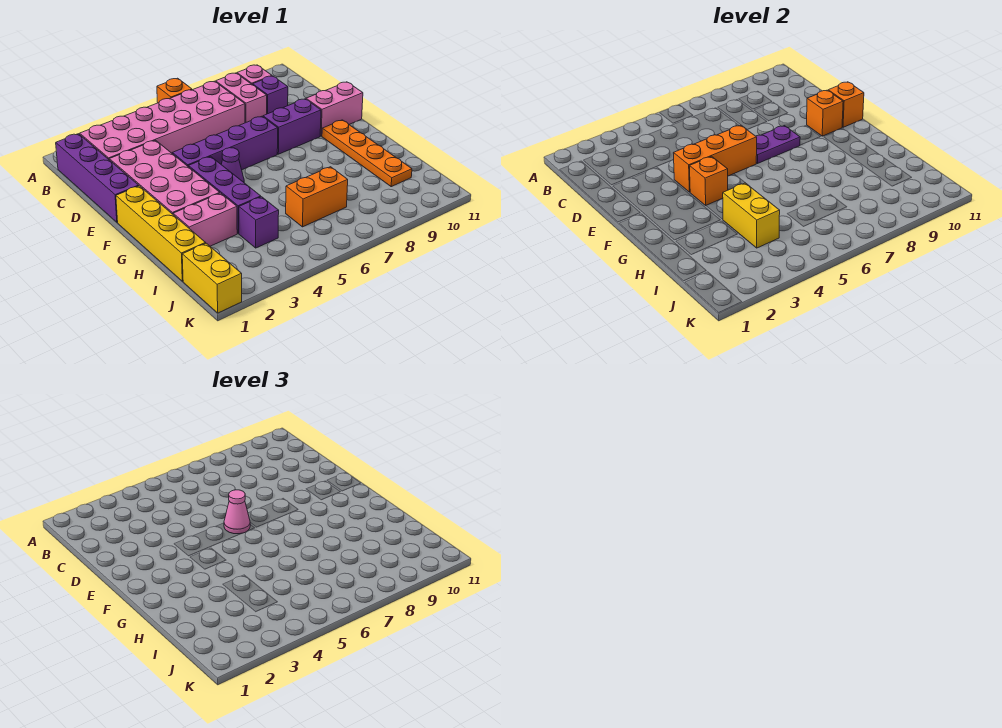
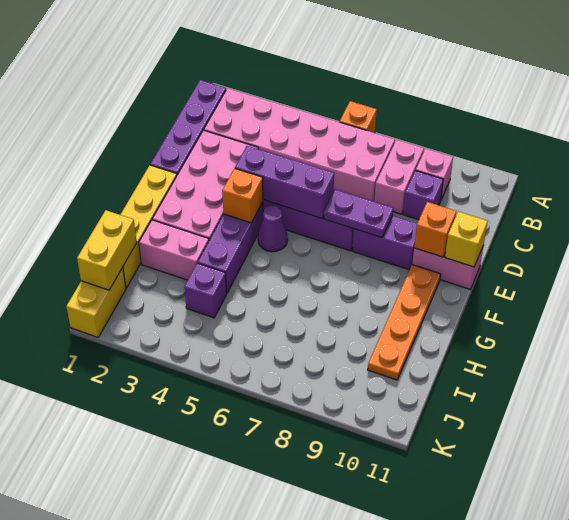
orange 1x3 brick [673,125,757,192] -> purple 1x3 brick [235,146,334,218]
pink 1x1 cone [224,490,250,534] -> none
orange 1x1 brick [828,82,864,127] -> yellow 1x1 brick [445,212,488,267]
yellow 1x2 brick [723,183,780,248] -> yellow 1x2 brick moved to [77,210,137,290]
orange 1x2 brick [286,167,348,227] -> none

